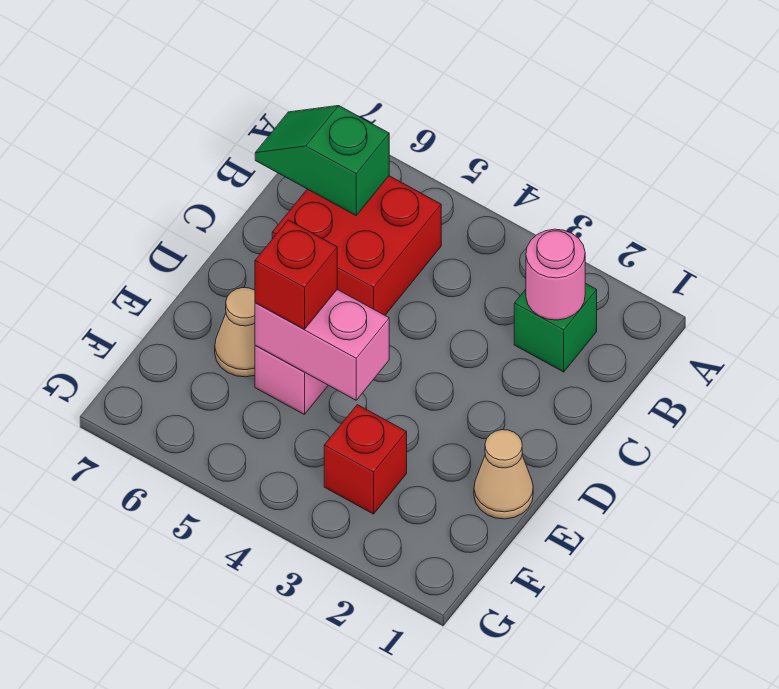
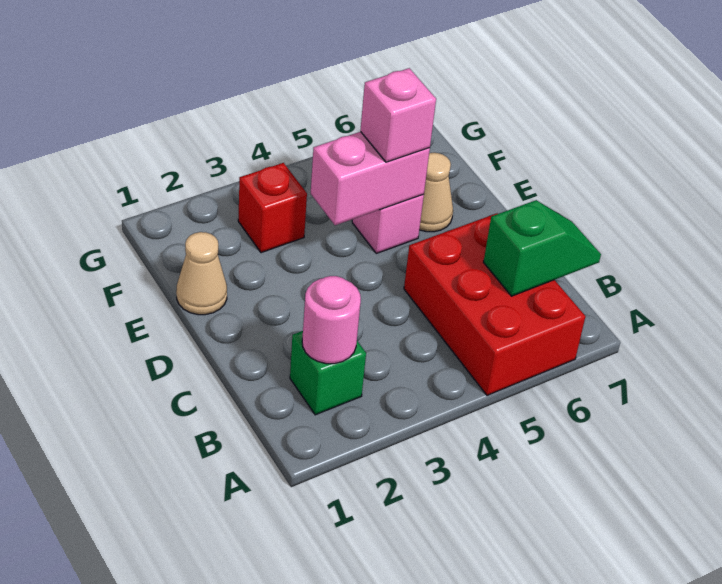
red 2x2 brick [272,176,441,315] -> red 2x3 brick [404,213,585,395]
red 1x1 brick [255,220,337,329] -> pink 1x1 brick [360,68,436,162]

